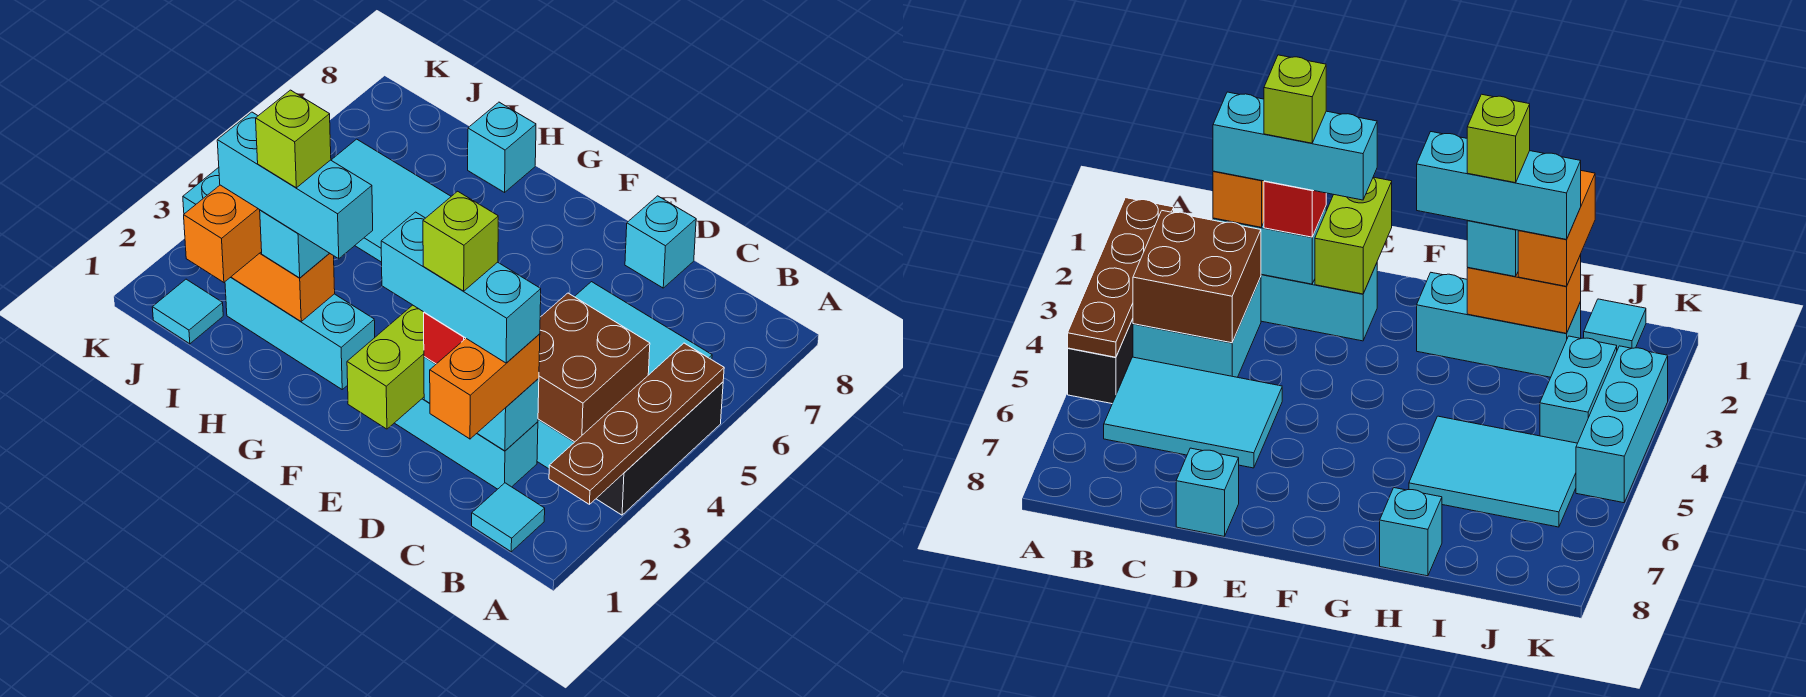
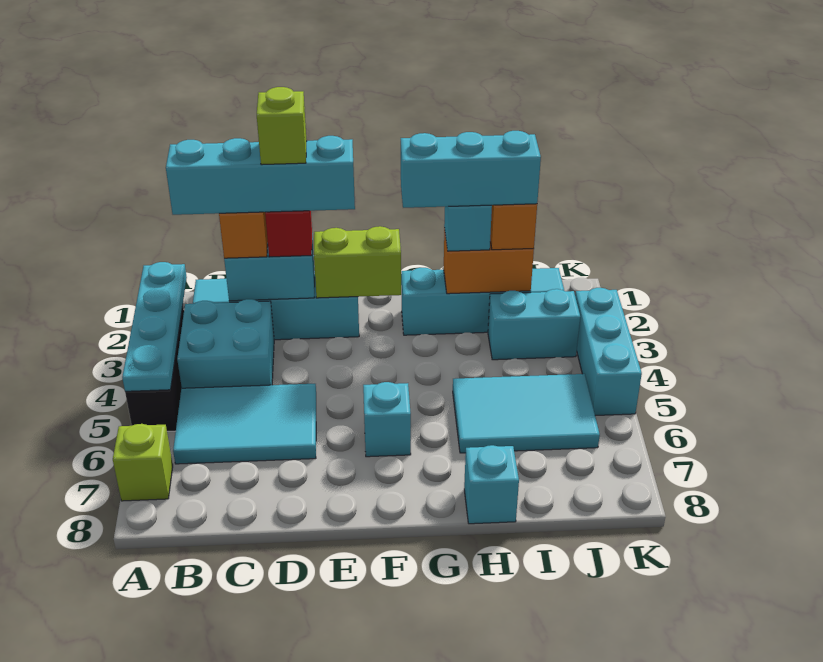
brown 1x4 plate [549,343,724,504] -> cyan 1x4 plate [122,262,187,391]
brown 2x2 brick [538,293,650,442] -> none
cyan 1x3 brick [381,212,541,363] -> cyan 1x4 brick [166,136,355,215]
cyan 1x1 brick [625,196,696,288] -> cyan 1x1 brick moved to [363,382,411,457]
lime 1x2 brick [347,305,424,429] -> lime 1x2 brick turned to [314,226,401,298]
lime 1x1 brick [256,90,331,188] -> lime 1x1 brick moved to [113,424,173,501]
cyan 1x2 brick [1540,336,1617,443] -> cyan 1x2 brick turned to [488,289,580,360]

